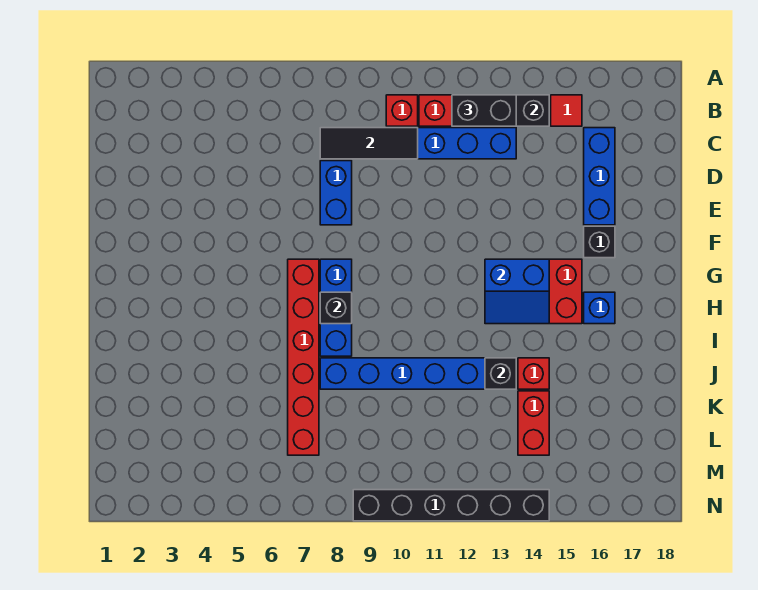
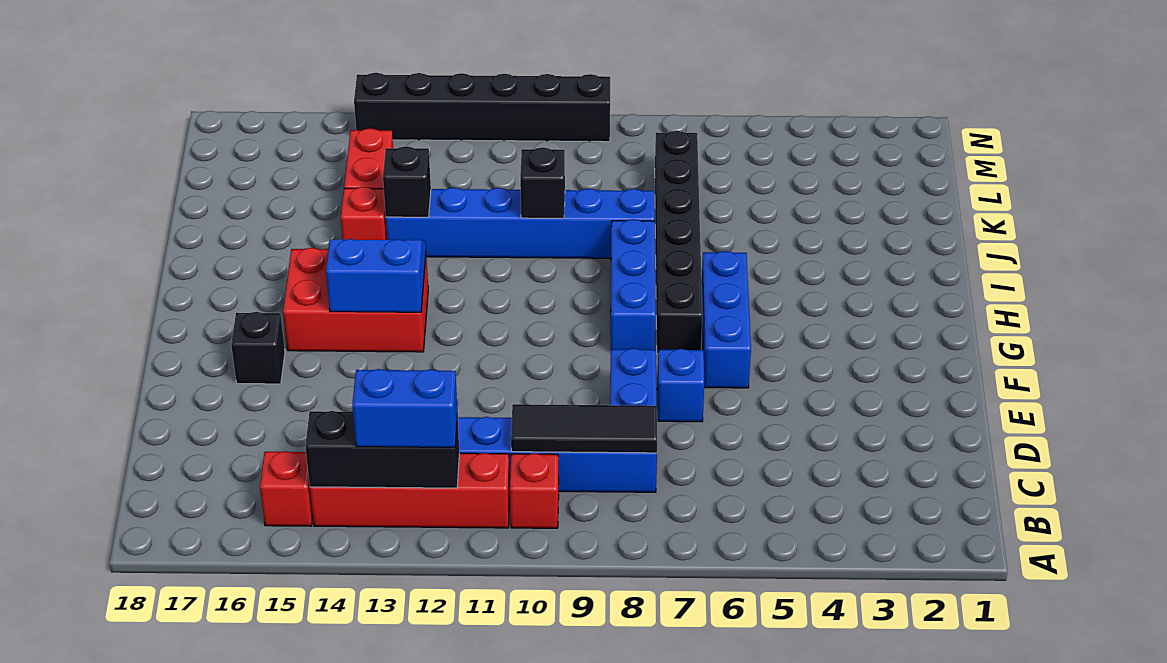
black 1x2 brick [452,95,516,126] -> blue 1x2 brick [352,369,457,447]
red 1x1 tile [551,95,582,126] -> red 1x1 brick [260,451,313,526]
blue 1x3 brick [584,128,615,225] -> blue 1x3 brick moved to [702,251,751,388]
red 1x6 brick [288,259,319,455] -> black 1x6 brick [655,131,703,354]
black 1x1 brick [320,292,352,324] -> black 1x1 brick moved to [520,147,565,218]
blue 1x1 brick [584,292,615,324] -> blue 1x1 brick moved to [657,349,704,422]

